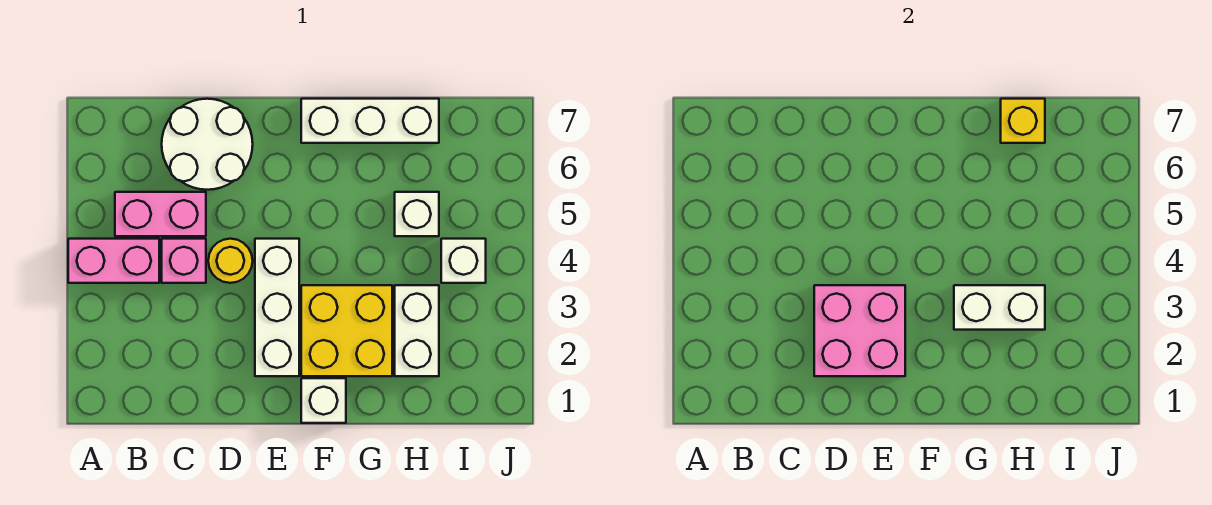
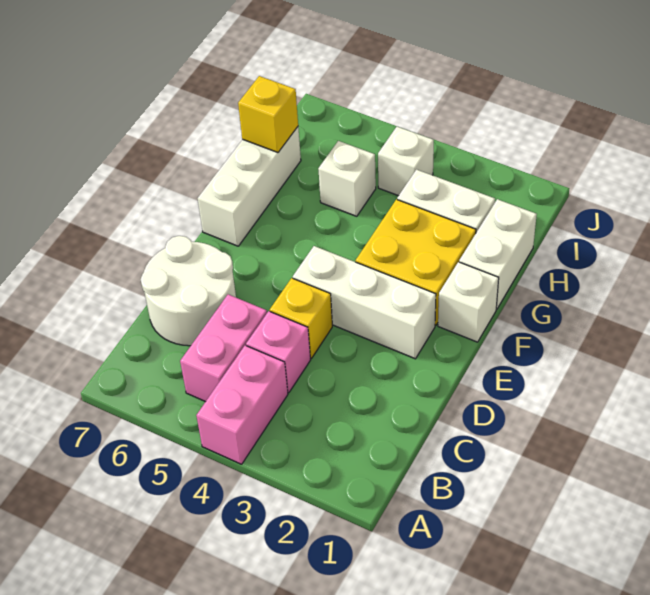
pink 2x2 brick [814,285,905,376] -> none
yellow 1x1 round brick [208,239,253,283] -> yellow 1x1 brick [270,278,332,358]
white 1x2 brick [954,285,1045,330] -> white 1x2 brick moved to [459,199,537,309]

